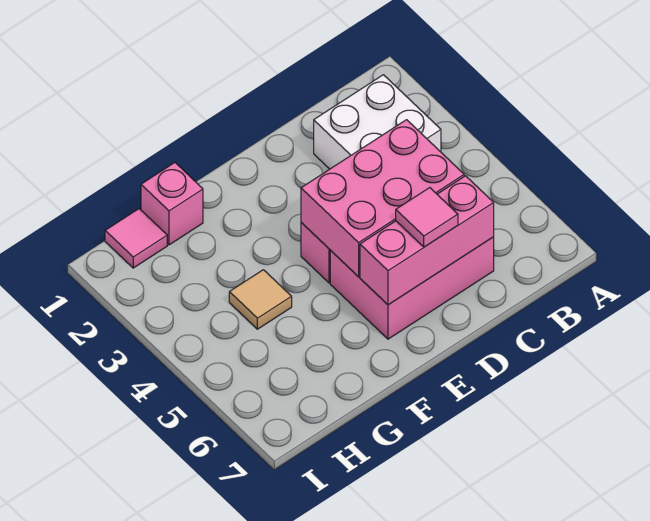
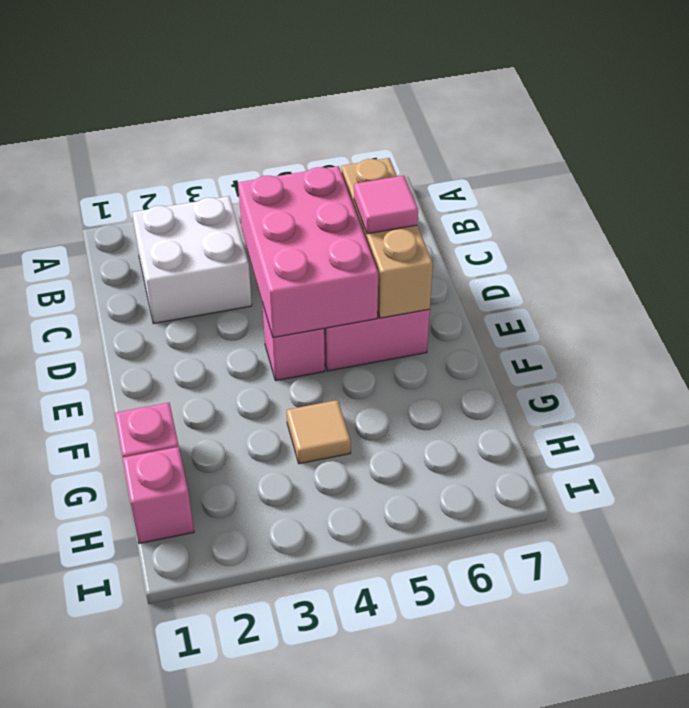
pink 1x3 brick [360,176,494,305] -> tan 1x3 brick [341,158,433,318]
pink 1x1 tile [105,209,167,268] -> pink 1x1 brick [123,447,194,543]

